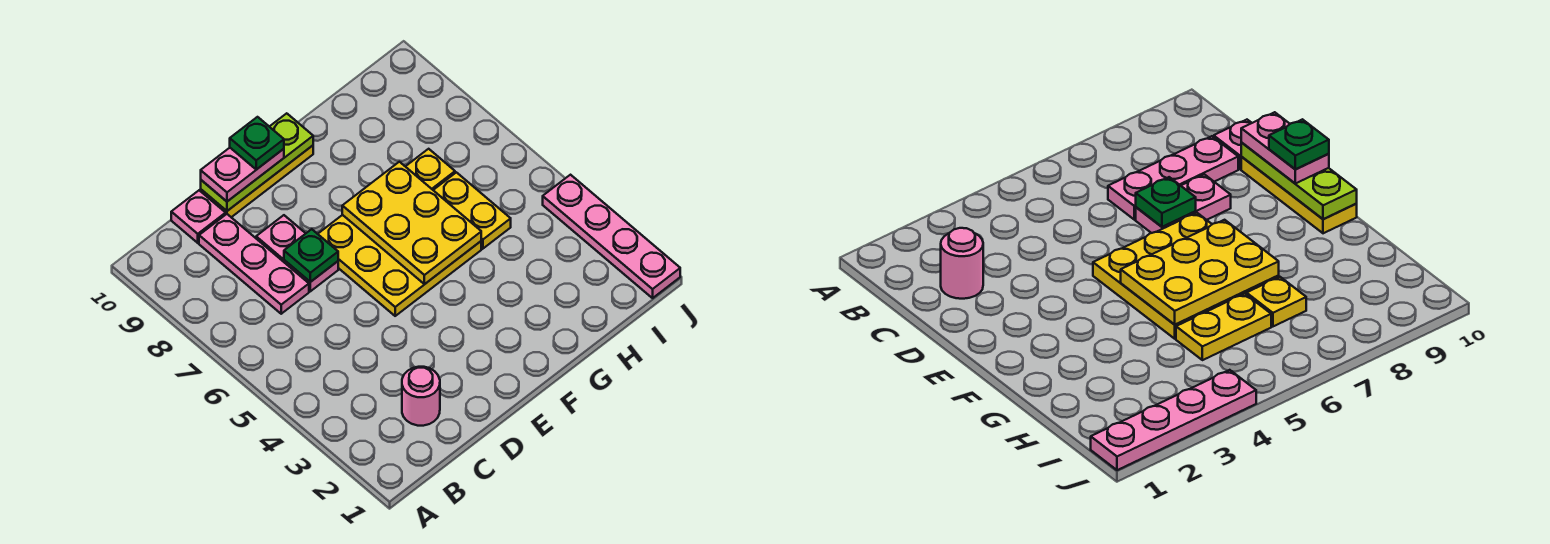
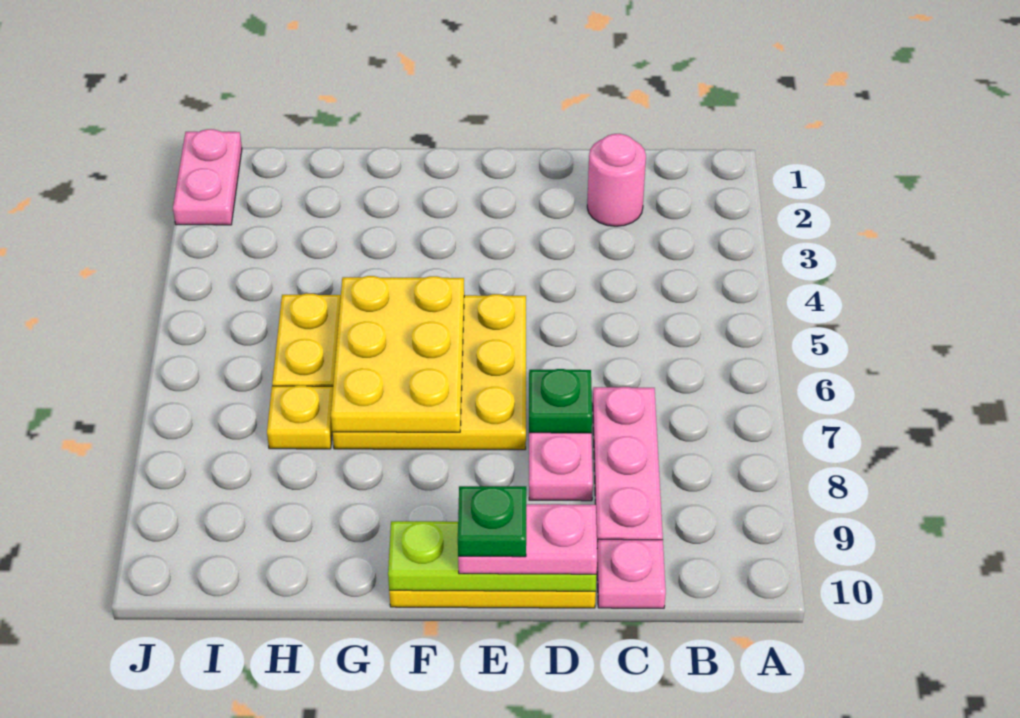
pink 1x4 plate [543,175,680,298] -> pink 1x2 plate [173,129,242,225]

